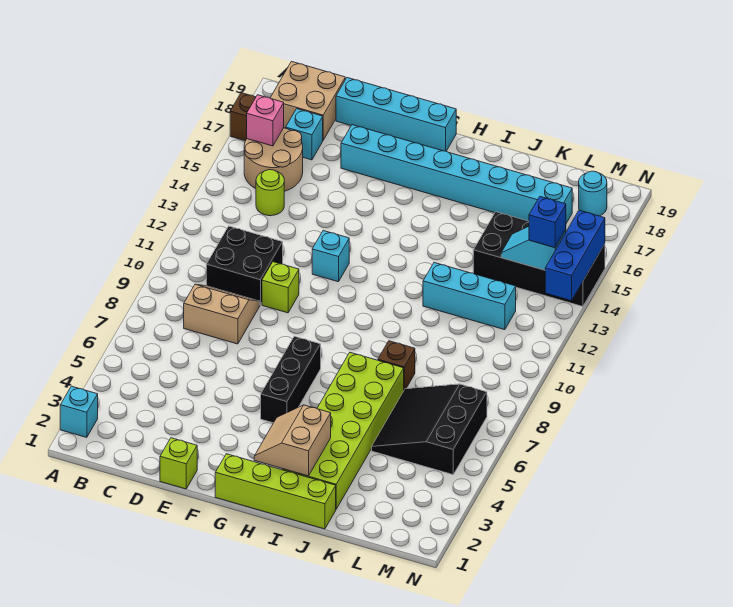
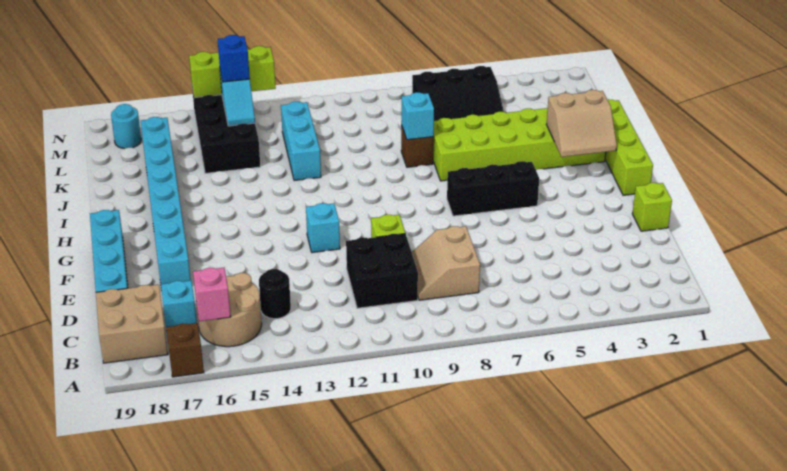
cyan 1x1 brick [60,386,98,438] -> cyan 1x1 brick moved to [401,92,434,140]
lime 1x1 round brick [256,170,284,216] -> black 1x1 round brick [259,269,291,319]
blue 1x3 brick [545,210,605,301] -> lime 1x3 brick [189,46,276,98]

